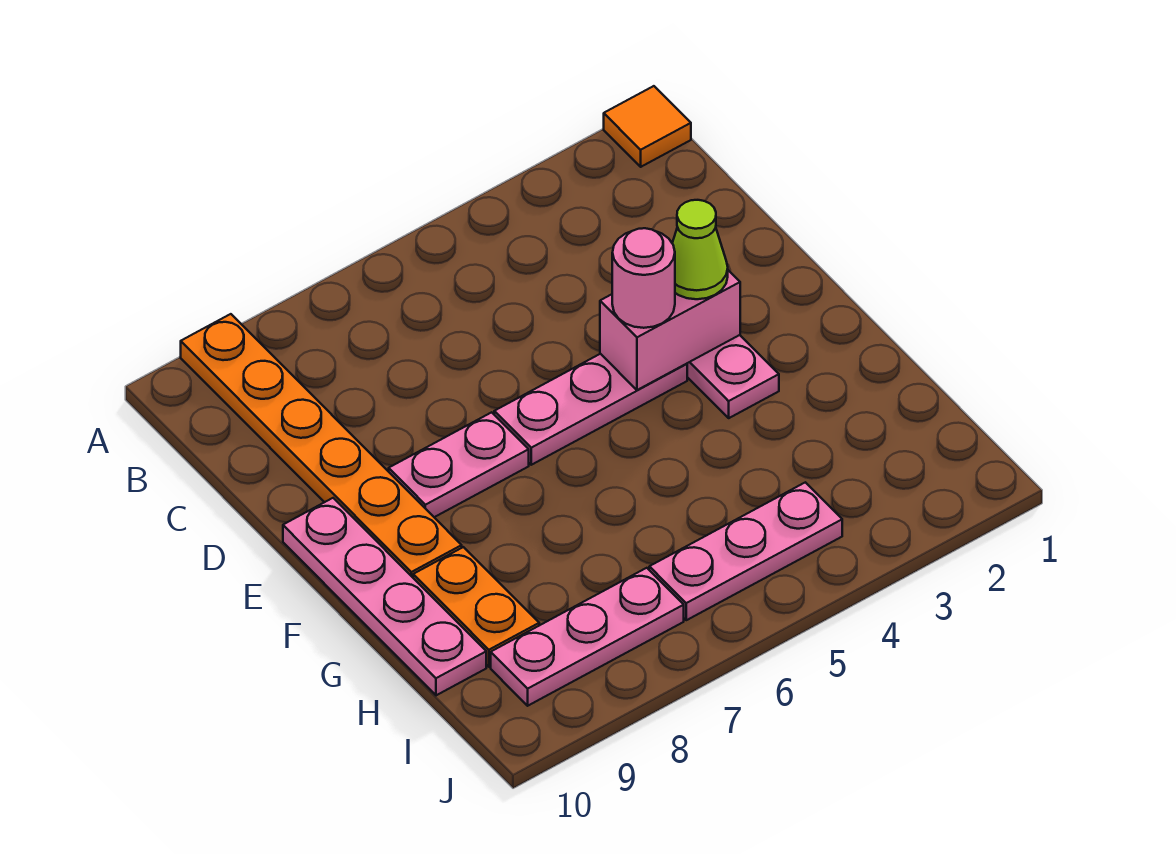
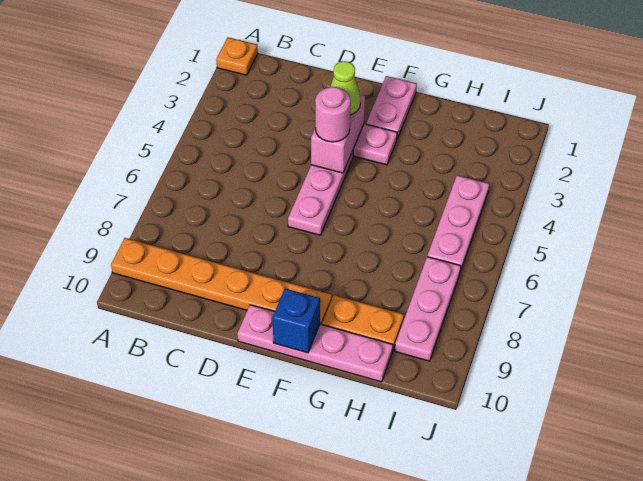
orange 1x1 tile [604,86,691,167] -> orange 1x1 plate [216,37,258,75]
pink 1x2 plate [389,412,529,517] -> pink 1x2 plate moved to [366,76,417,139]
none -> blue 1x1 brick [272,288,320,353]

